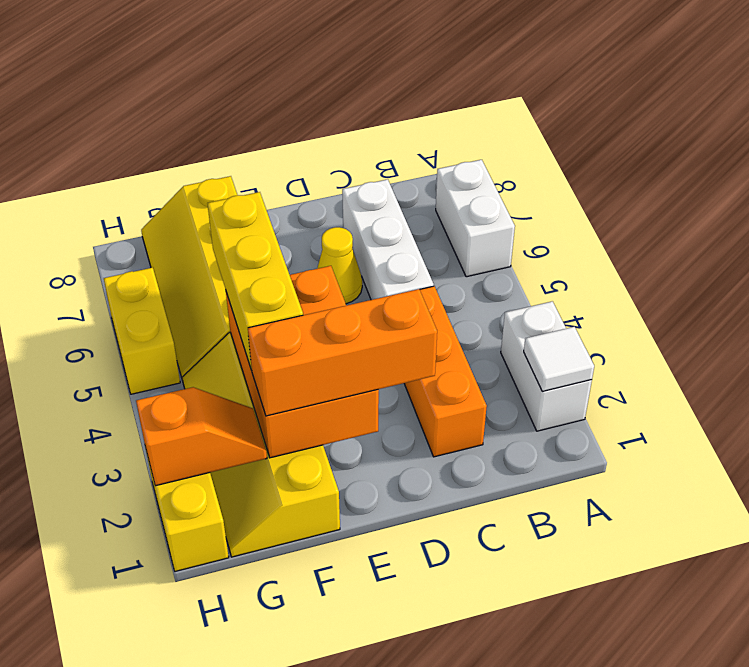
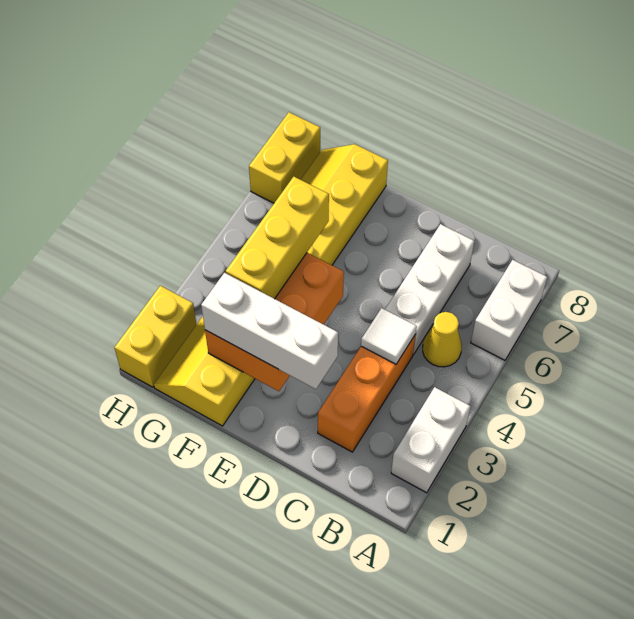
white 1x1 tile [524,327,594,391] -> white 1x1 tile moved to [361,308,417,364]
orange 1x3 brick [248,289,437,416] -> white 1x3 brick [201,273,338,389]
yellow 1x1 cone [317,227,362,304] -> yellow 1x1 cone moved to [423,312,462,367]
orange 1x2 slope [136,387,267,486] -> none
yellow 1x2 brick [104,268,180,394] -> yellow 1x2 brick moved to [249,112,320,203]

